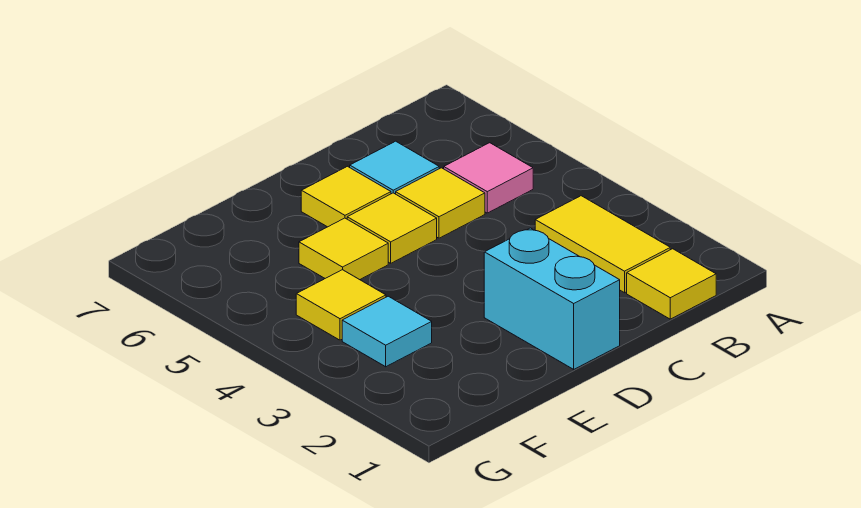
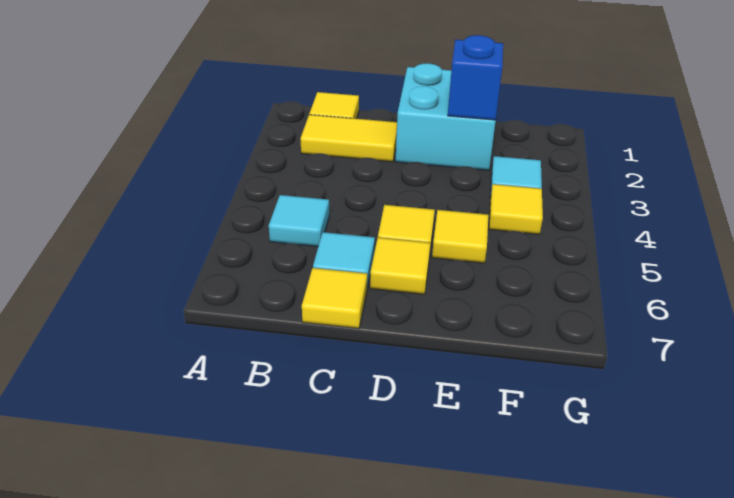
yellow 1x2 tile [535,196,670,293] -> yellow 1x2 tile turned to [301,115,397,162]
pink 1x1 tile [444,143,533,213] -> cyan 1x1 tile [269,195,329,247]
yellow 1x1 tile [396,168,485,238] -> yellow 1x1 tile moved to [302,268,367,329]
cyan 1x2 brick [484,228,620,369] -> cyan 2x2 brick [395,63,496,170]
none -> blue 1x1 brick [448,35,503,120]

